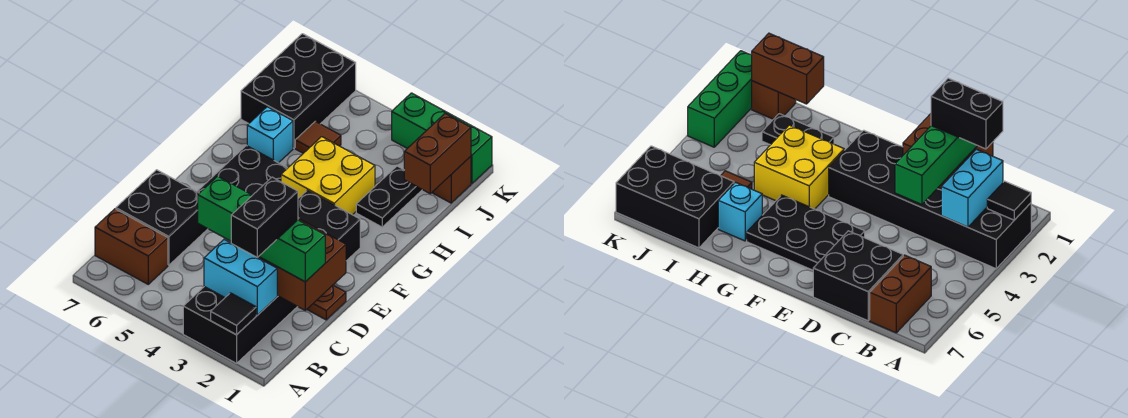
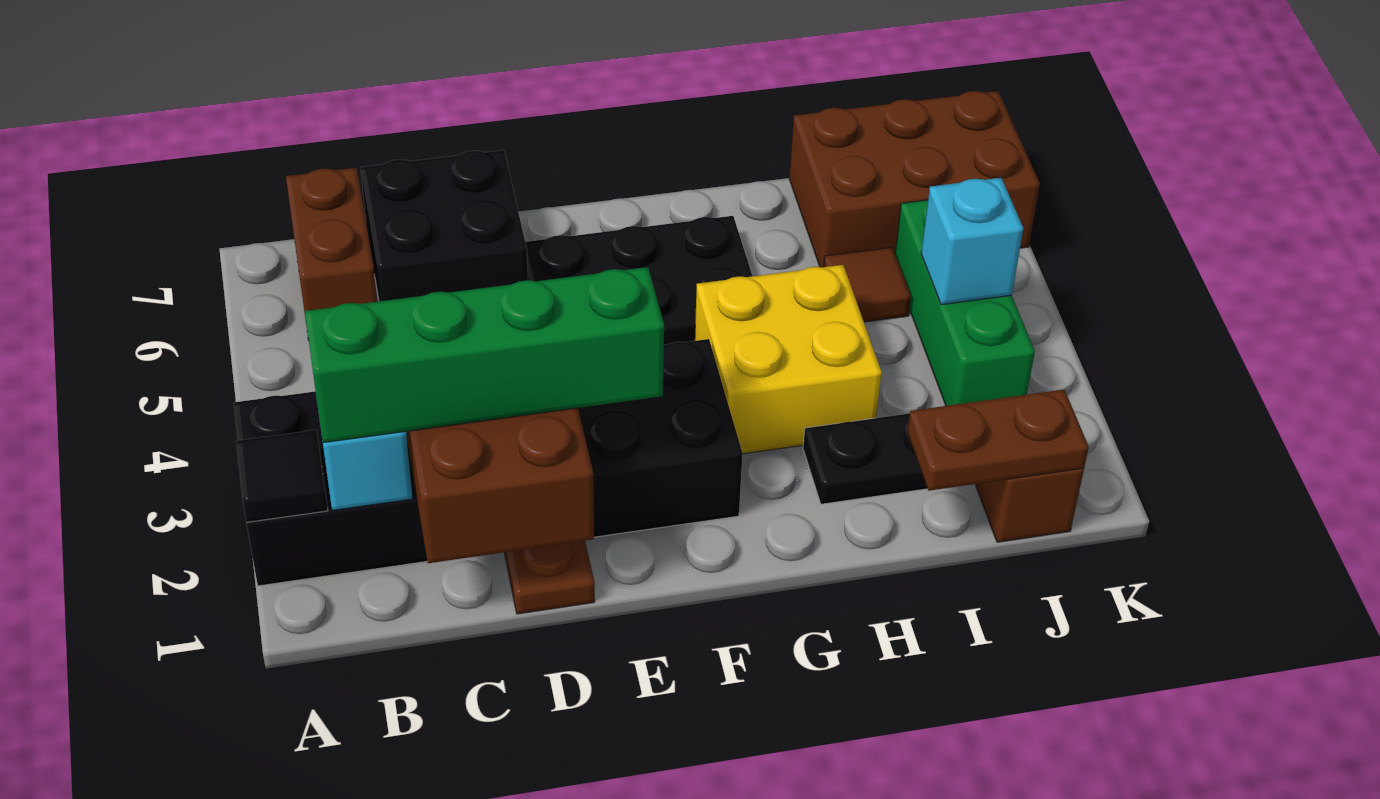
black 1x2 brick [231,177,298,258] -> none
green 1x4 brick [198,176,325,282] -> green 1x4 brick turned to [305,267,664,443]
cyan 1x1 brick [247,107,293,163] -> cyan 1x1 brick moved to [921,178,1023,305]
brown 1x2 brick [404,114,471,194] -> brown 1x2 plate [907,390,1089,491]
black 2x3 brick [241,34,356,148] -> brown 2x3 brick [789,91,1040,267]
green 1x3 brick [392,93,492,184] -> green 1x3 brick moved to [895,200,1035,406]

